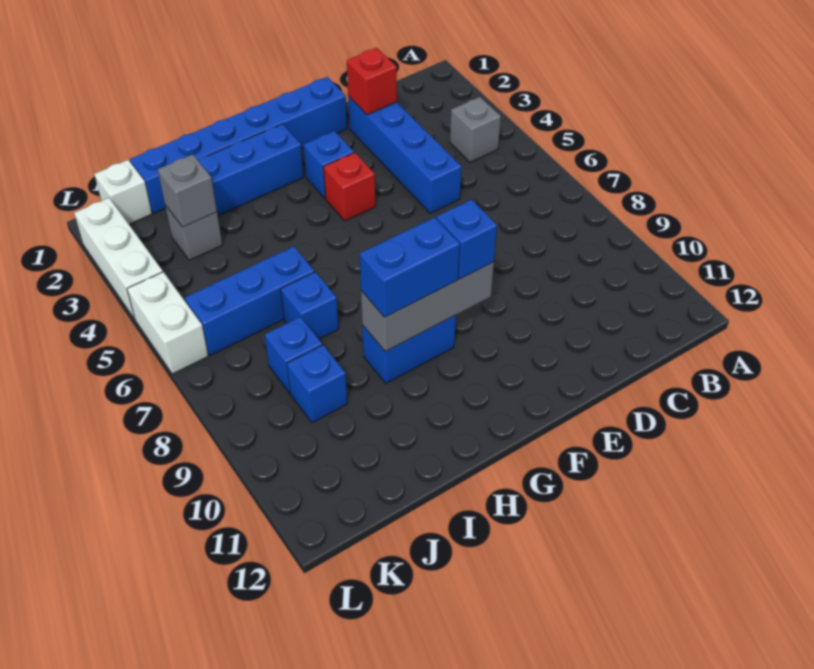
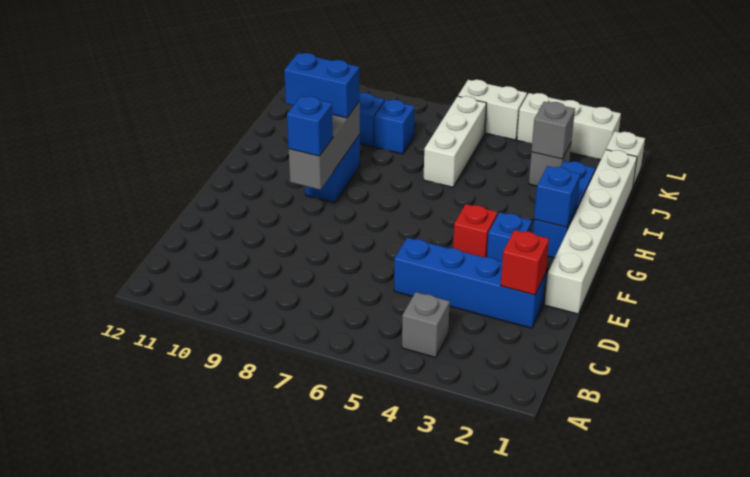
blue 1x6 brick [130,77,347,213] -> white 1x6 brick [545,150,637,314]
blue 1x2 brick [360,217,460,317] -> blue 1x2 brick turned to [284,53,360,118]
blue 1x3 brick [185,246,314,355] -> white 1x3 brick [424,96,486,187]
blue 1x1 brick [281,272,339,339] -> blue 1x1 brick moved to [534,166,580,227]

